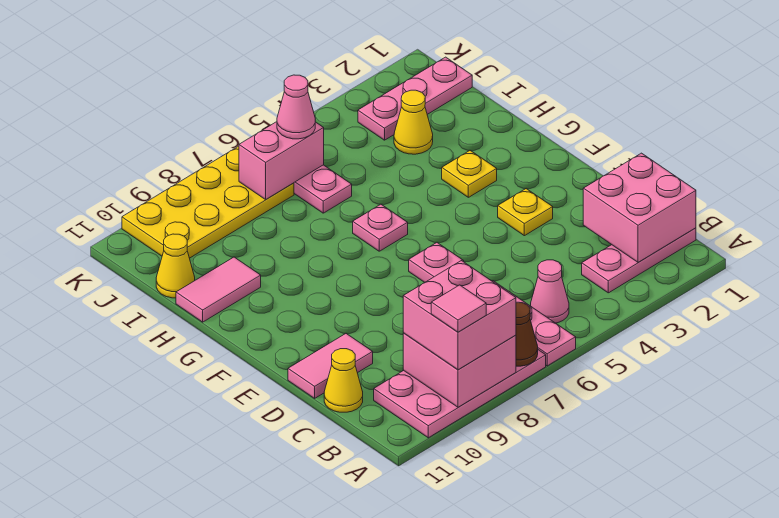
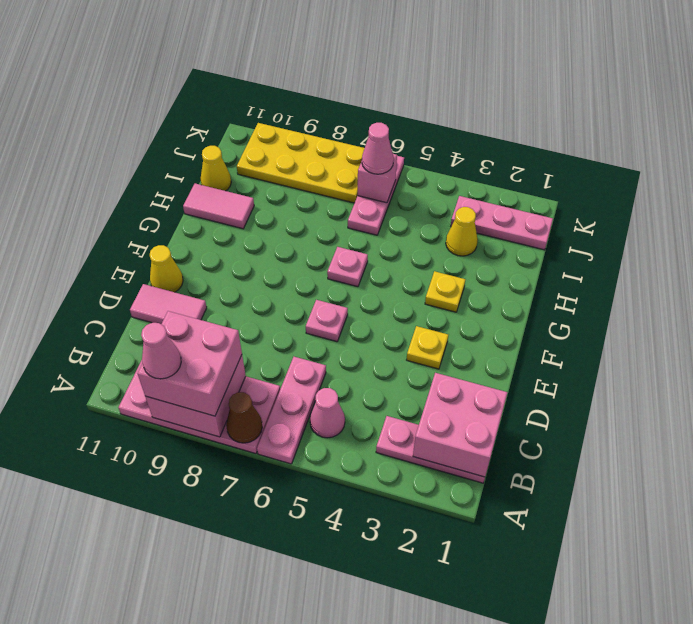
pink 1x1 tile [431,285,486,332] -> pink 1x1 cone [141,323,181,379]
yellow 1x1 cone [324,349,363,412] -> yellow 1x1 cone moved to [150,245,183,292]
pink 1x2 brick [239,122,324,199] -> pink 1x1 brick [358,154,397,203]

